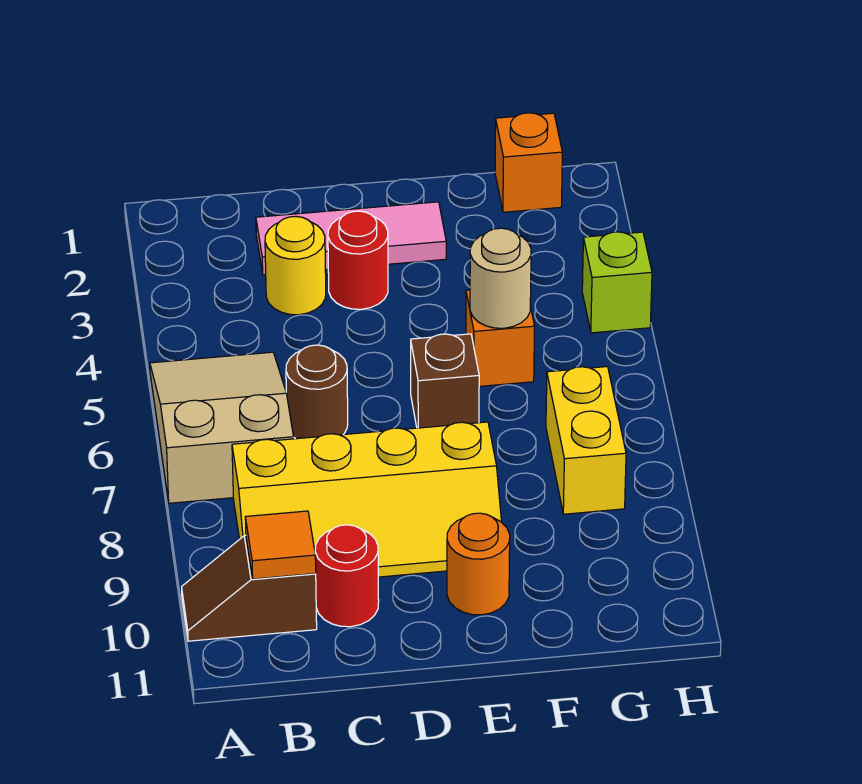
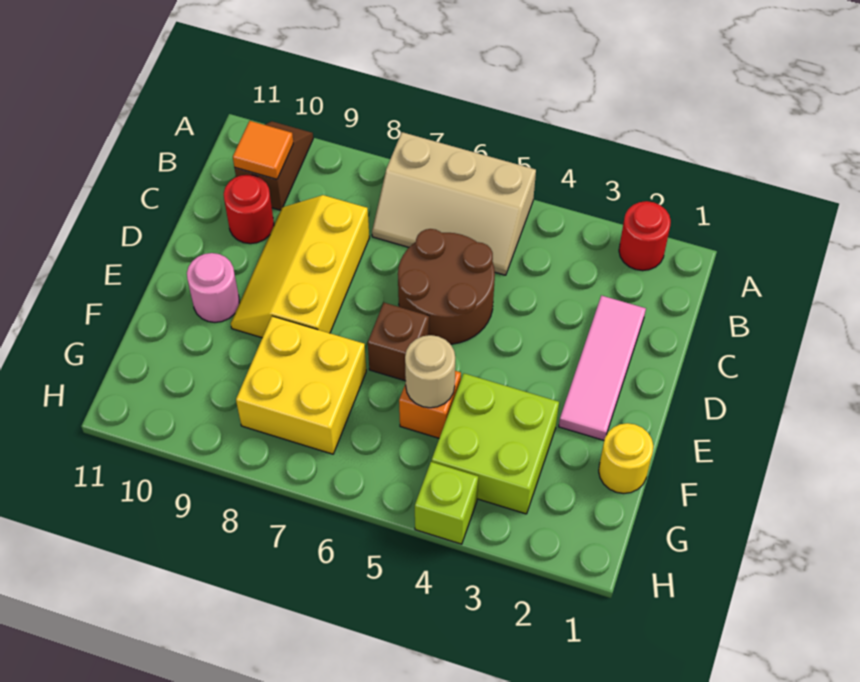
tan 2x3 slope [150,352,294,503] -> tan 2x3 slope turned to [372,132,536,275]
yellow 2x4 slope [232,422,502,577] -> yellow 2x3 slope [231,195,369,338]
yellow 1x1 round brick [265,216,326,315] -> yellow 1x1 round brick moved to [599,423,653,493]
brown 1x1 round brick [286,345,348,439] -> brown 2x2 round brick [398,229,495,344]
red 1x1 round brick [328,211,388,309] -> red 1x1 round brick moved to [619,201,671,271]
orange 1x1 round brick [447,513,510,615] -> pink 1x1 round brick [187,253,239,322]
none -> lime 2x2 brick [432,373,559,514]
orange 1x1 brick [495,113,562,212] -> none
yellow 1x2 brick [546,367,626,514] -> yellow 2x2 brick [236,316,366,454]

